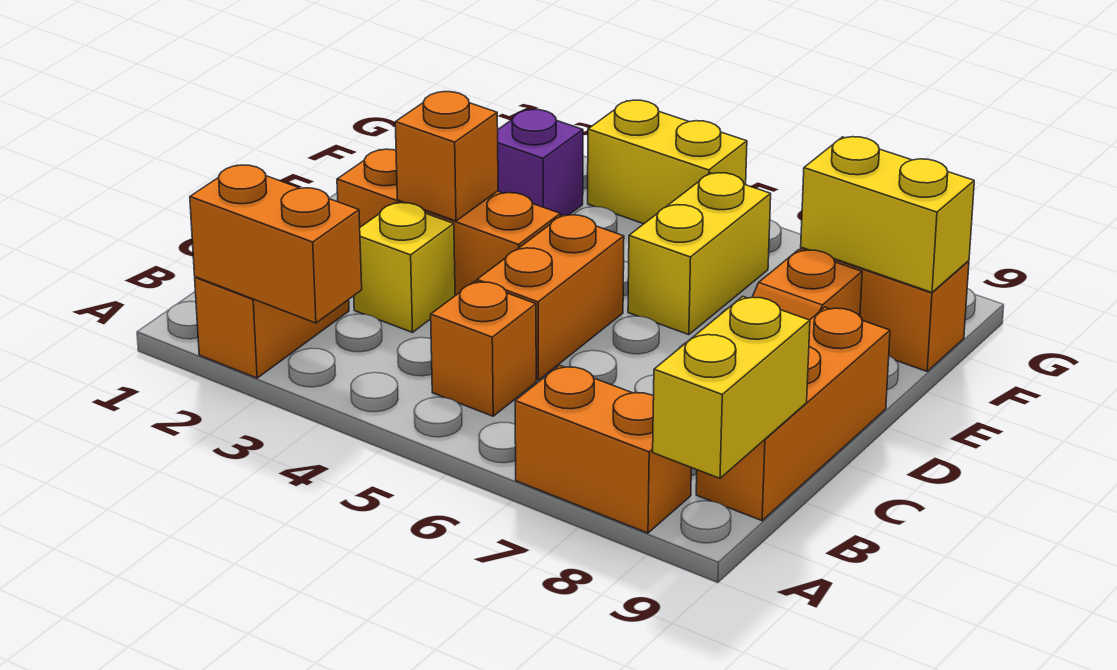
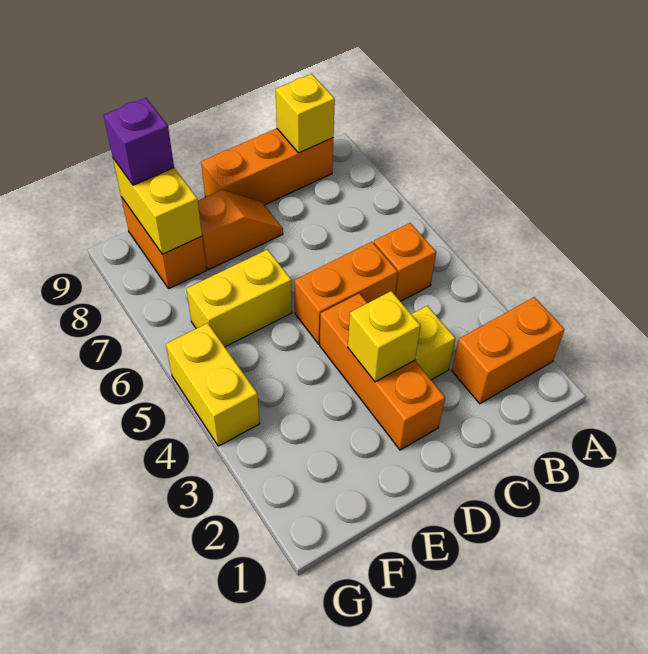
orange 1x2 brick [190,165,362,323] -> none
orange 1x2 brick [515,365,691,533] -> none
yellow 1x2 brick [653,296,810,478] -> yellow 1x1 brick [276,74,335,153]
orange 1x1 brick [395,92,498,221] -> yellow 1x1 brick [348,291,420,382]
purple 1x1 brick [498,110,583,217] -> purple 1x1 brick moved to [104,98,174,185]

